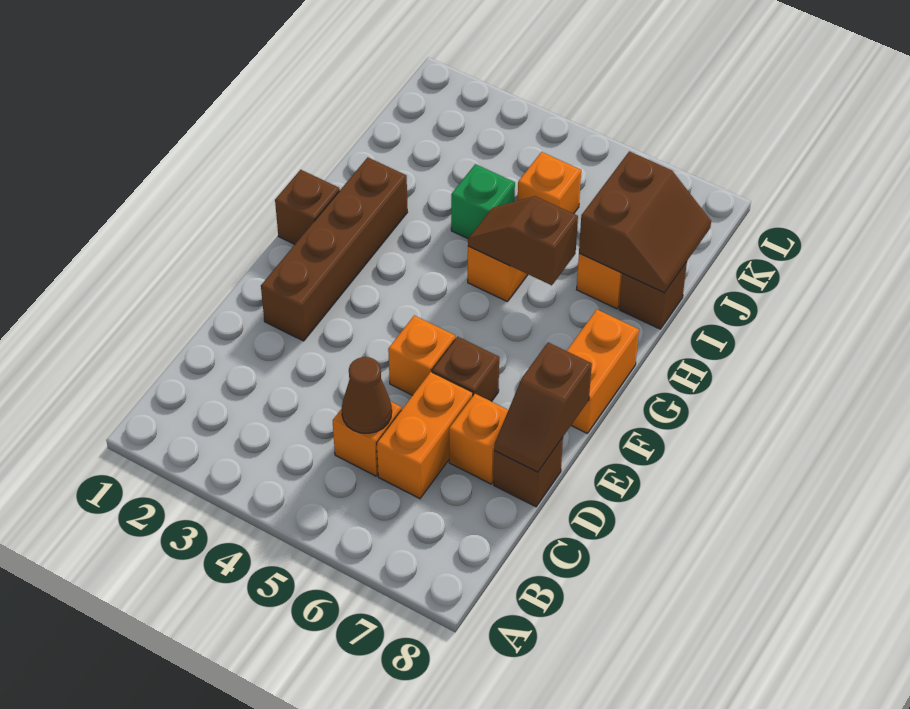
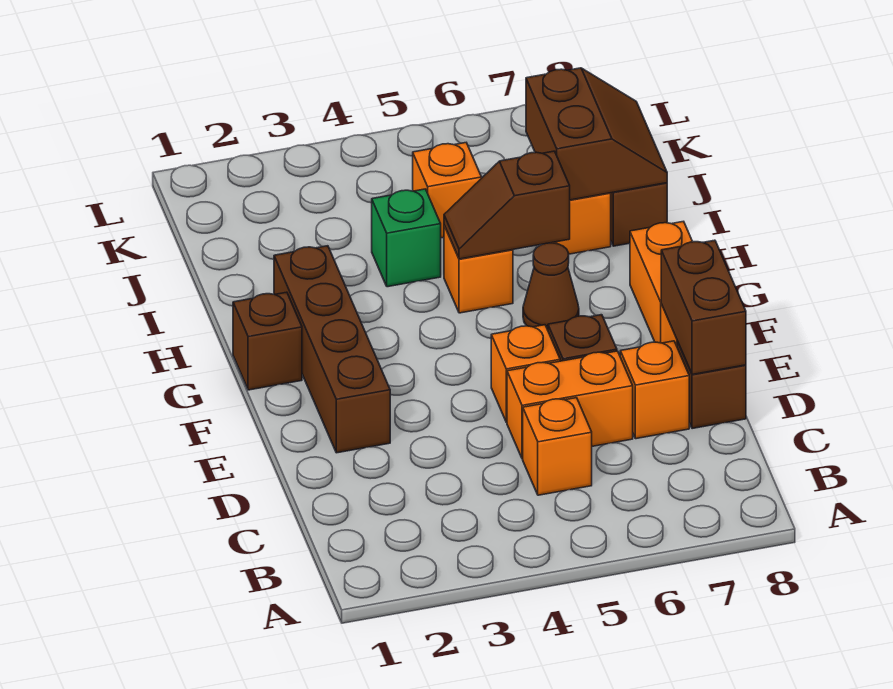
brown 1x1 cone [342,357,392,433] -> brown 1x1 cone moved to [523,243,579,330]
orange 1x2 brick [377,372,473,499] -> orange 1x2 brick turned to [507,351,633,459]
brown 1x2 slope [494,342,592,472] -> brown 1x2 brick [661,240,746,374]

